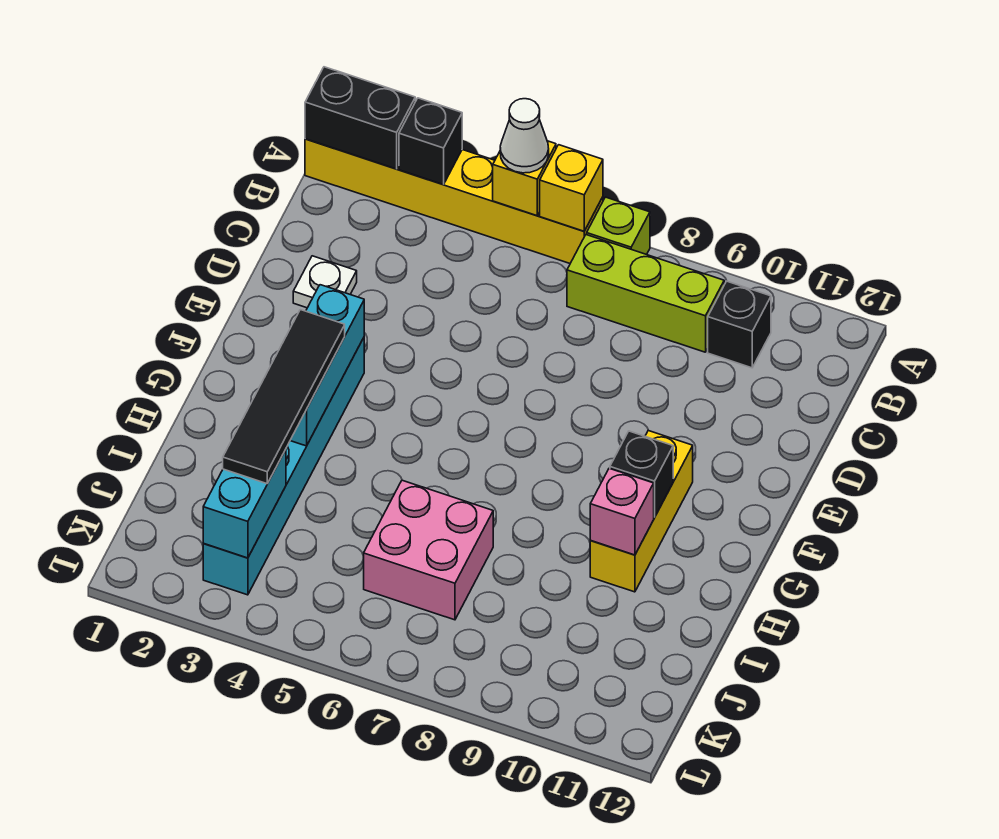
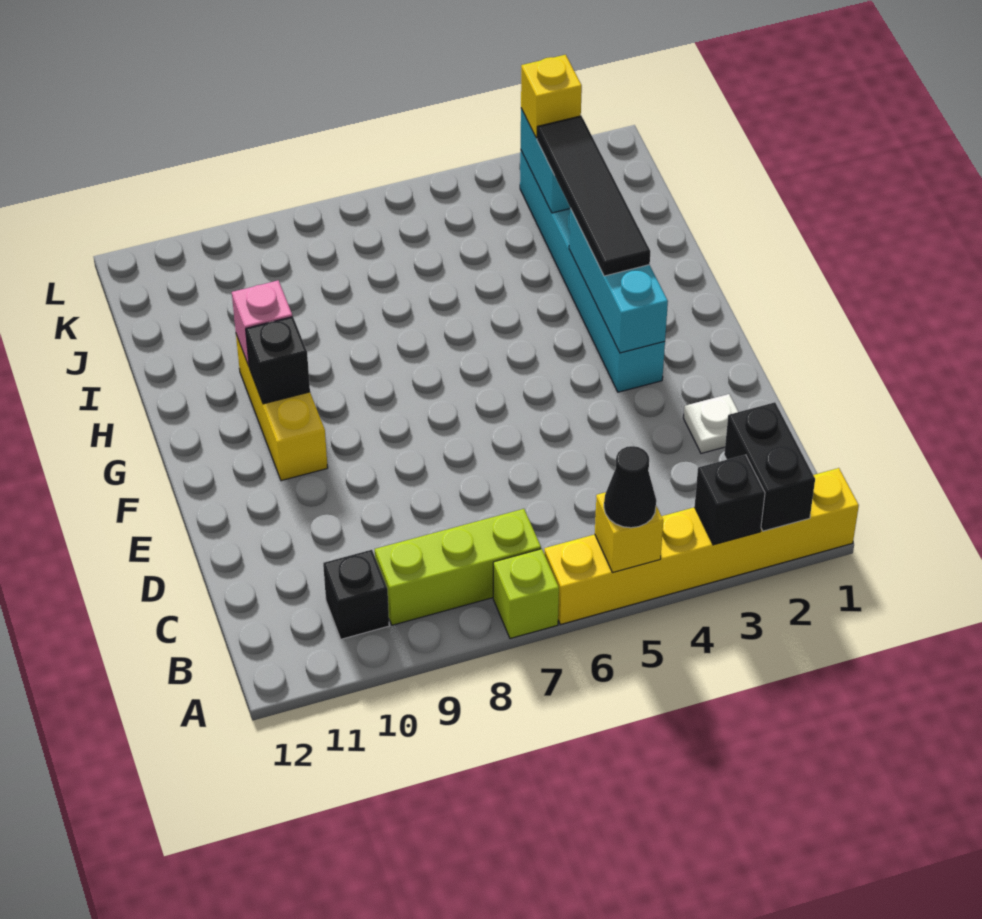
black 1x2 brick [305,67,415,169] -> black 1x2 brick turned to [724,402,815,531]
white 1x1 cone [500,99,549,173] -> black 1x1 cone [604,446,656,528]
yellow 1x1 brick [540,145,603,231] -> yellow 1x1 brick moved to [521,55,582,138]
pink 2x2 brick [364,480,493,620] -> none

